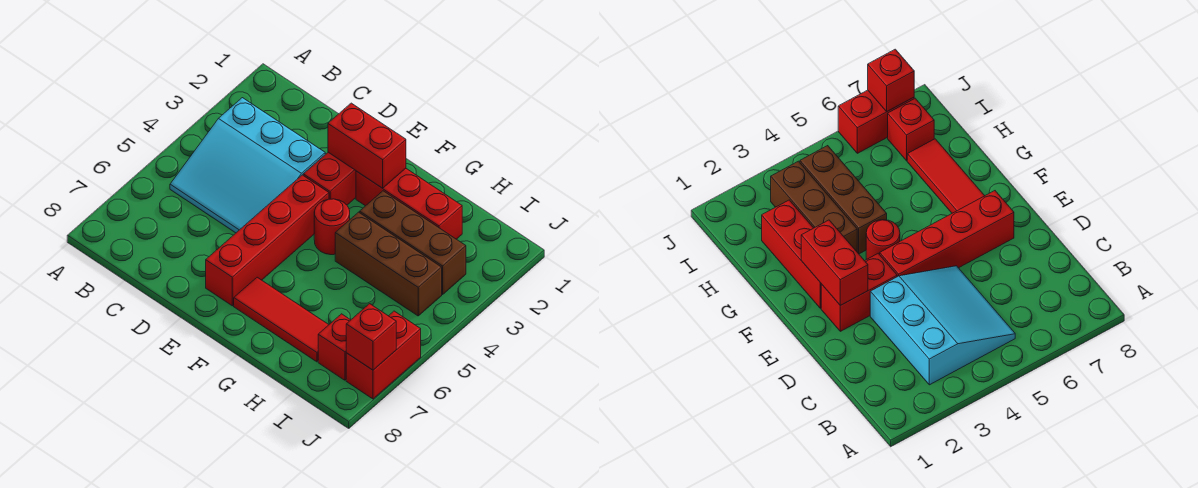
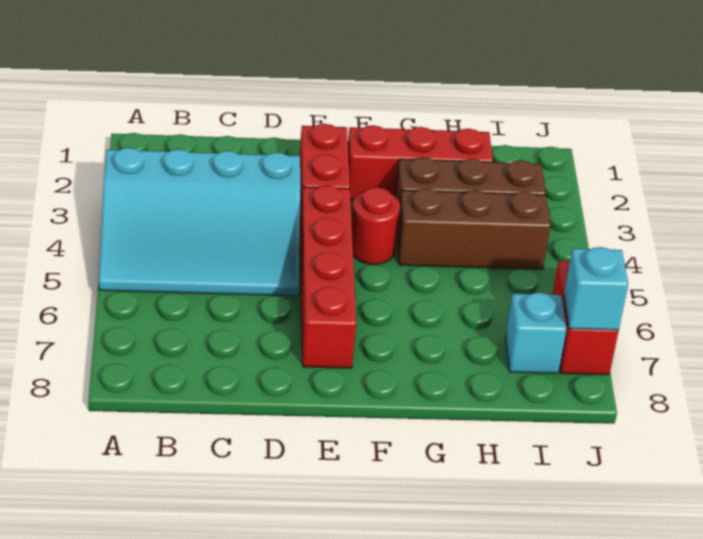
cyan 3x3 slope [170,98,325,233] -> cyan 3x4 slope [99,148,301,296]
red 1x2 brick [328,103,406,188] -> none
red 1x3 tile [234,277,329,362] -> none
red 1x1 brick [318,314,350,380] -> cyan 1x1 brick [505,292,567,373]
red 1x1 brick [346,304,396,370] -> cyan 1x1 brick [564,247,628,330]

